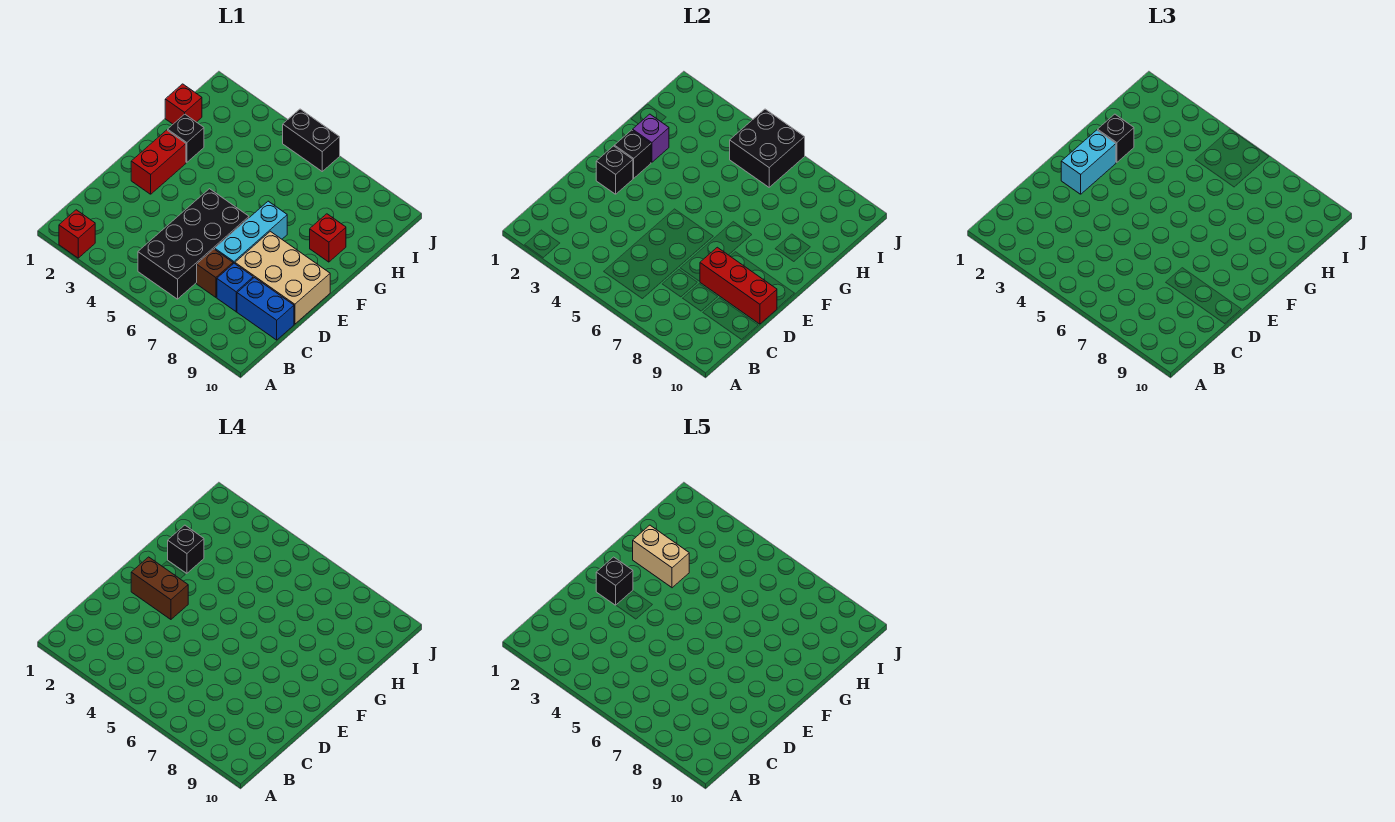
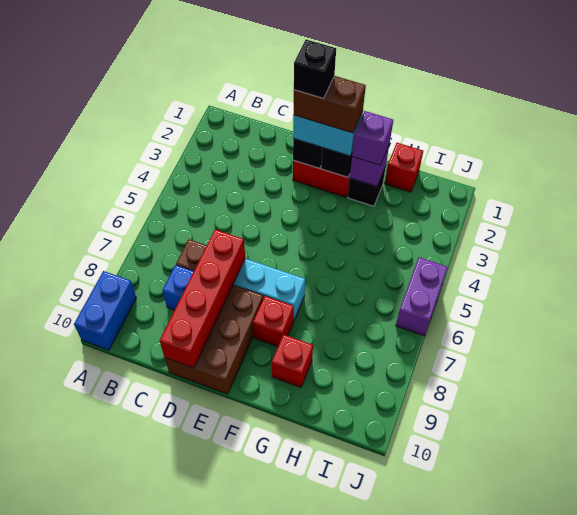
red 1x1 brick [59,210,95,258] -> red 1x1 brick moved to [253,296,294,347]
black 2x4 brick [138,189,249,299] -> none
blue 1x2 brick [237,278,294,340] -> blue 1x2 brick moved to [74,271,136,350]
tan 2x3 brick [235,231,330,324] -> brown 2x3 brick [165,285,263,394]
red 1x3 brick [700,247,777,324] -> red 1x4 brick [160,229,245,368]
brown 1x2 brick [131,557,188,619] -> brown 1x2 brick turned to [293,76,366,133]
black 1x1 brick [1098,114,1134,162] -> purple 1x1 brick [352,111,393,165]
black 1x1 brick [168,525,204,573] -> none
tan 1x2 brick [633,525,689,588] -> none
black 2x2 brick [730,109,805,187] -> none
black 1x2 brick [283,109,340,171] -> purple 1x2 brick [396,257,448,336]

